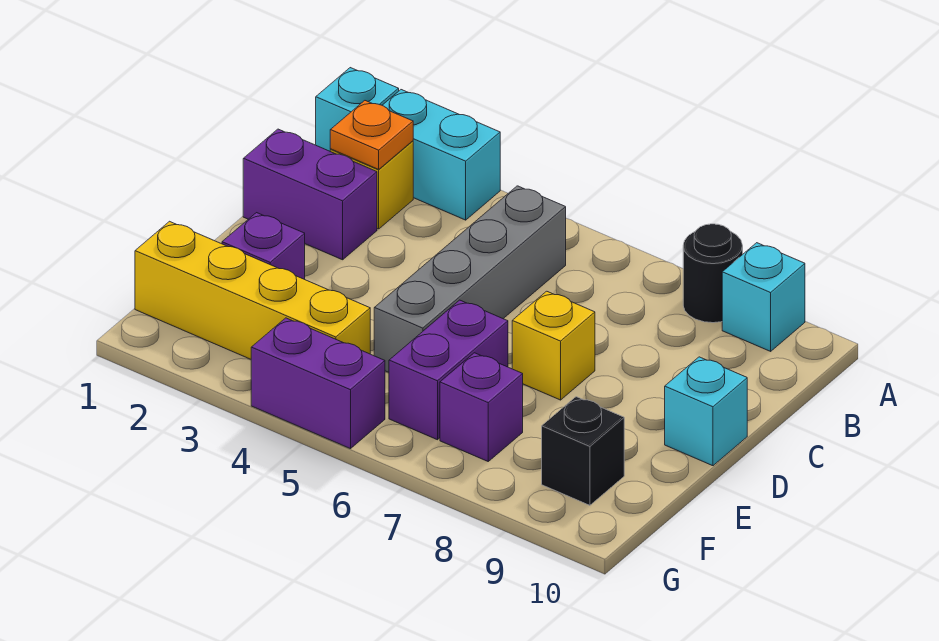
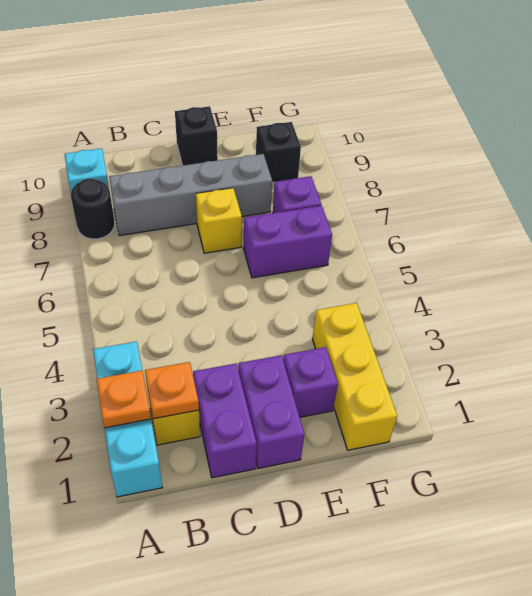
none -> orange 1x1 plate [97,370,151,428]
grey 1x4 brick [374,186,566,372] -> grey 1x4 brick moved to [109,154,272,236]
cyan 1x1 brick [665,357,747,466] -> black 1x1 brick [175,106,218,165]
yellow 1x4 brick [135,221,370,359] -> yellow 1x3 brick [312,303,397,450]
purple 1x2 brick [251,318,385,449] -> purple 1x2 brick moved to [239,355,304,468]

